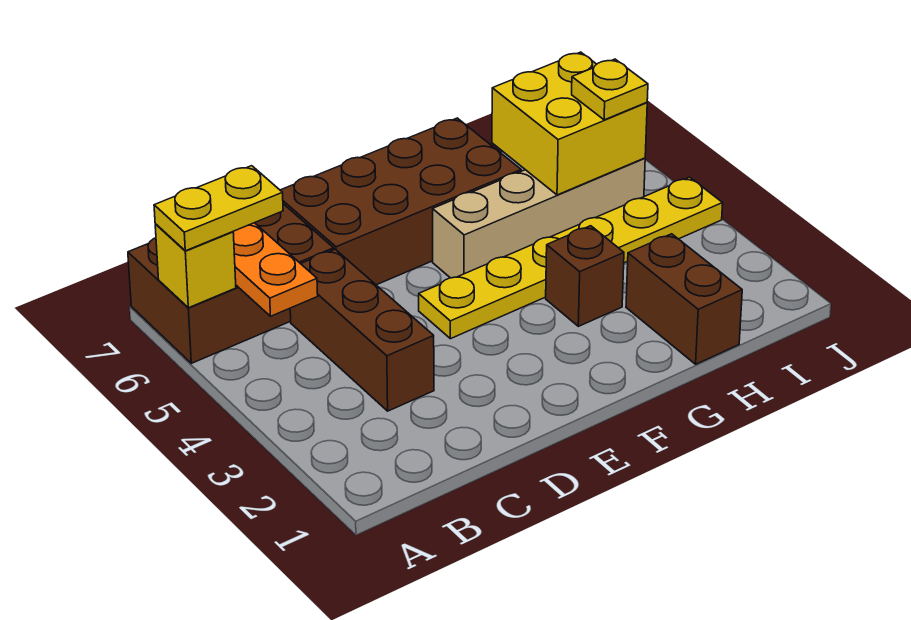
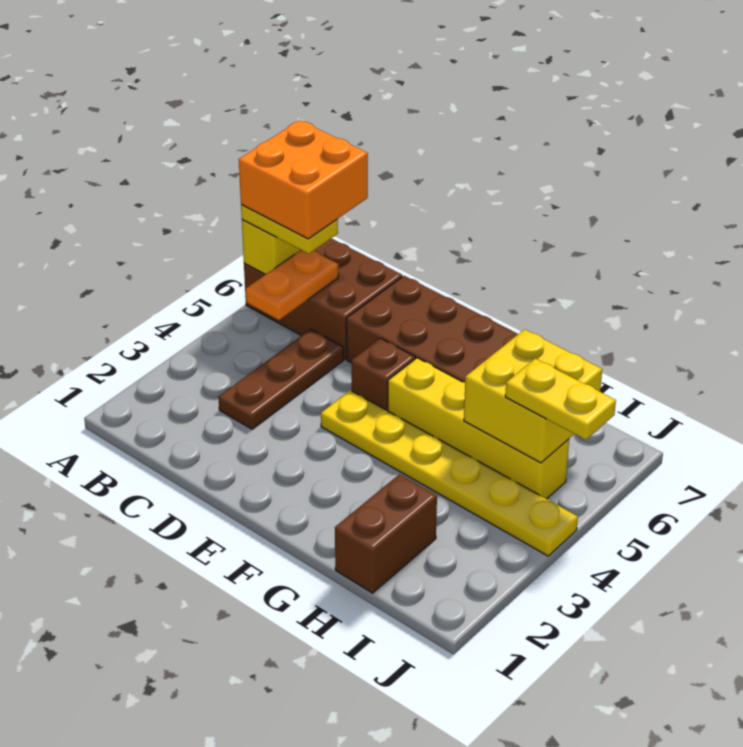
none -> orange 2x2 brick [239,120,368,239]
brown 1x3 brick [290,249,434,411] -> brown 1x3 plate [218,329,344,429]
tan 1x4 brick [433,158,645,278] -> yellow 1x4 brick [388,358,569,499]
brown 1x1 brick [546,226,624,326] -> brown 1x1 brick moved to [351,338,415,411]
yellow 1x1 plate [572,59,648,120] -> yellow 1x2 plate [505,358,616,440]

